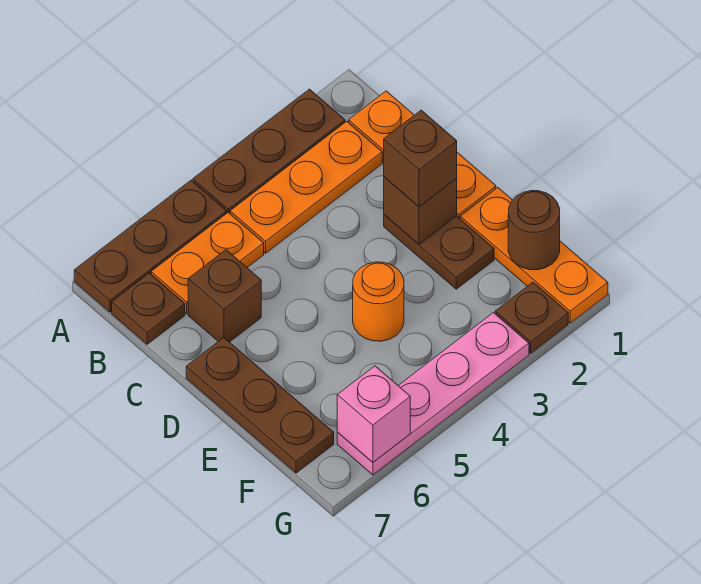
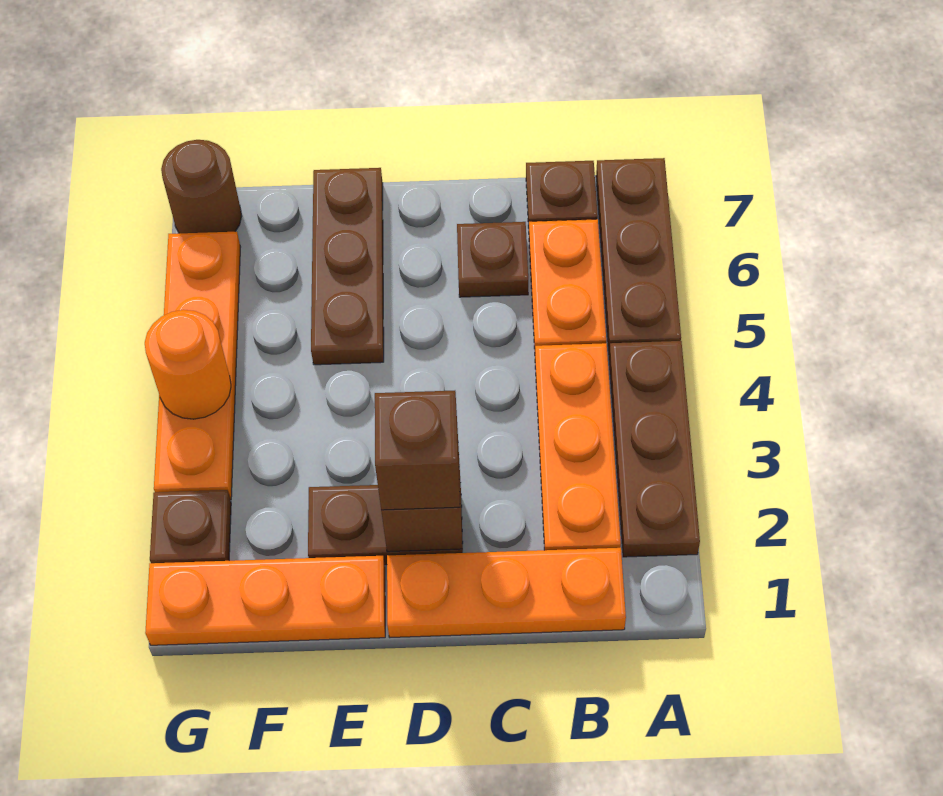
brown 1x1 brick [188,250,261,342] -> brown 1x1 plate [457,222,528,297]
brown 1x3 plate [186,337,334,473] -> brown 1x3 plate turned to [311,168,384,365]
orange 1x1 round brick [353,262,404,341] -> orange 1x1 round brick moved to [145,310,231,419]
brown 1x1 round brick [508,191,560,270] -> brown 1x1 round brick moved to [161,140,242,233]
pink 1x4 plate [337,313,529,475] -> orange 1x4 plate [154,232,240,500]
pink 1x1 brick [337,366,410,462] -> none

